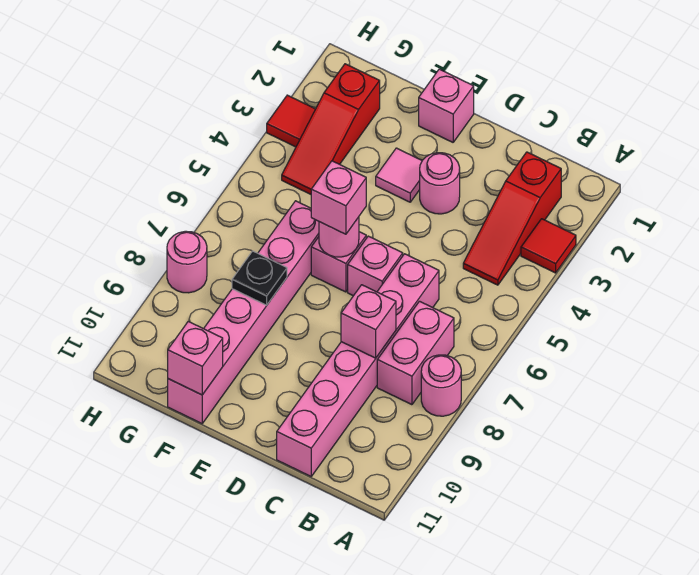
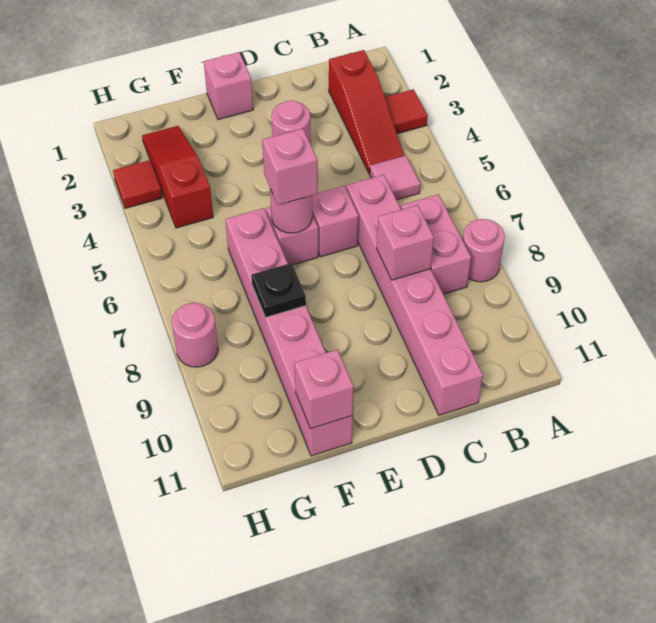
pink 1x1 tile [376,148,422,202] -> pink 1x1 tile moved to [370,156,420,200]
red 1x3 slope [282,64,380,194] -> red 1x3 slope turned to [142,126,213,228]

